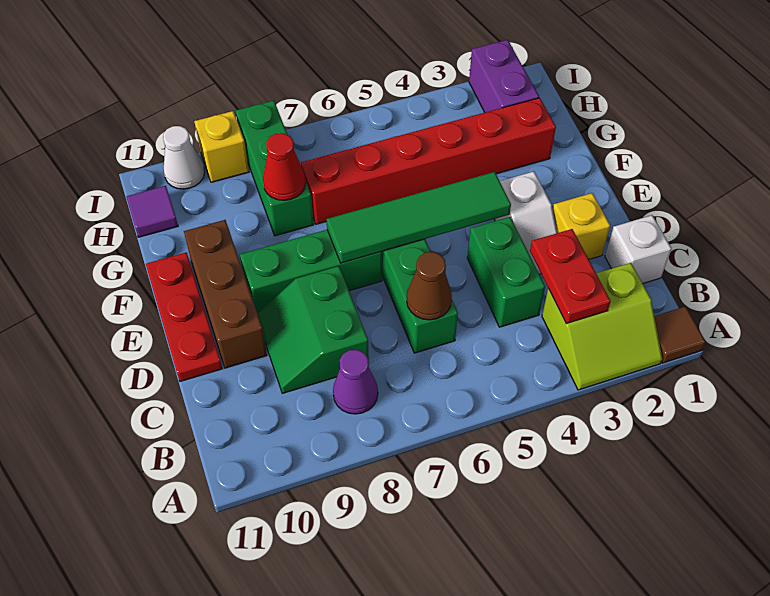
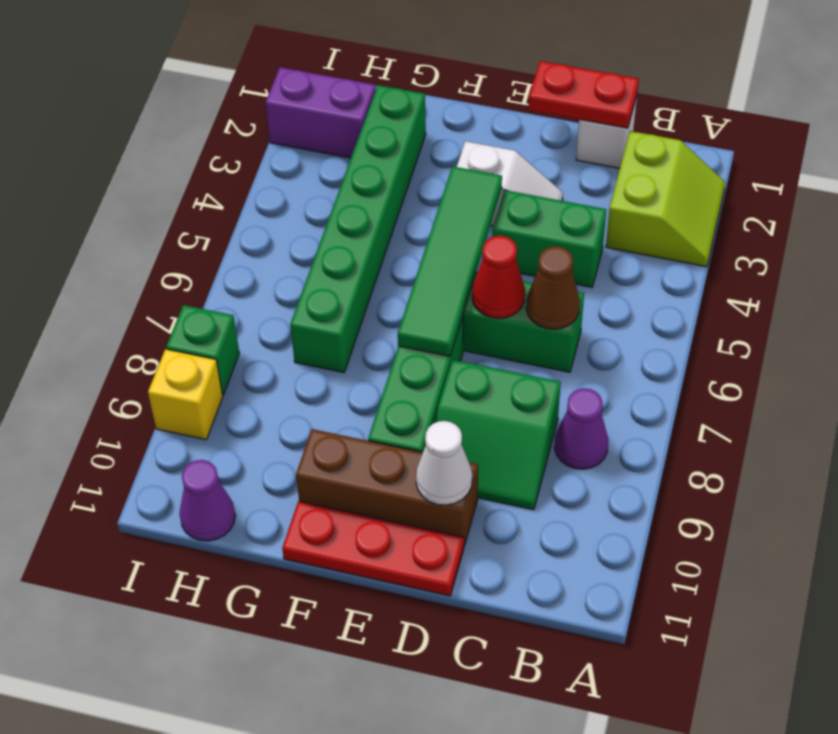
brown 1x1 tile [654,306,706,363] -> none
red 1x2 plate [530,229,611,323] -> red 1x2 plate moved to [528,61,639,128]
yellow 1x1 brick [553,193,610,259] -> none
red 1x6 brick [301,98,556,224] -> green 1x6 brick [290,85,426,373]
green 1x3 brick [236,100,314,236] -> green 1x1 brick [166,305,239,395]
red 1x1 cone [263,133,306,200] -> red 1x1 cone moved to [472,236,525,318]
purple 1x1 tile [126,186,178,237] -> purple 1x1 cone [180,460,235,541]
white 1x1 cone [163,126,204,189] -> white 1x1 cone moved to [416,421,472,505]

